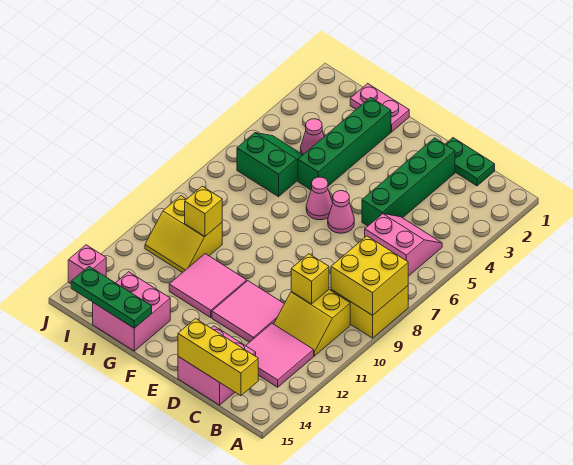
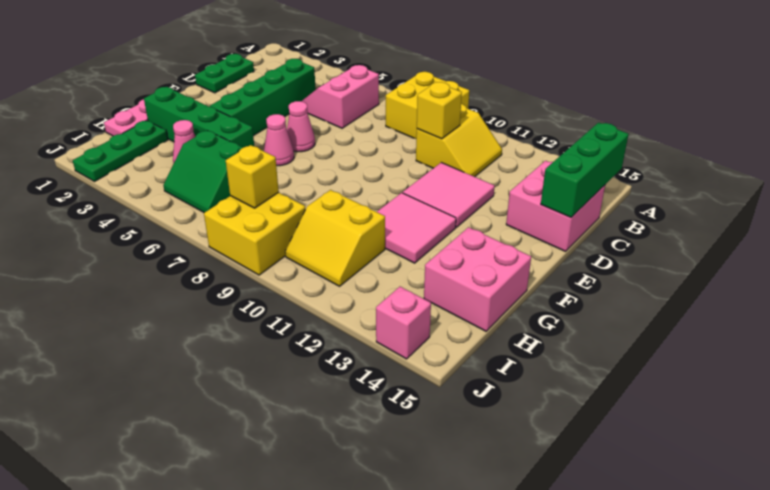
yellow 2x2 brick [331,236,408,315] -> yellow 2x2 brick moved to [204,192,306,275]
pink 2x2 tile [246,323,314,387] -> none
yellow 1x3 brick [178,319,258,396] -> green 1x3 brick [541,123,629,217]
green 1x4 brick [362,138,455,226] -> green 1x4 brick turned to [210,59,316,136]
green 1x3 plate [71,267,152,328] -> green 1x3 plate moved to [73,120,168,181]
green 2x2 slope [237,133,302,197] -> green 2x2 slope turned to [163,130,243,213]
yellow 2x2 slope [145,196,222,273] -> yellow 2x2 slope turned to [285,190,385,286]
yellow 1x1 brick [185,186,222,236] -> yellow 1x1 brick moved to [226,145,279,208]

